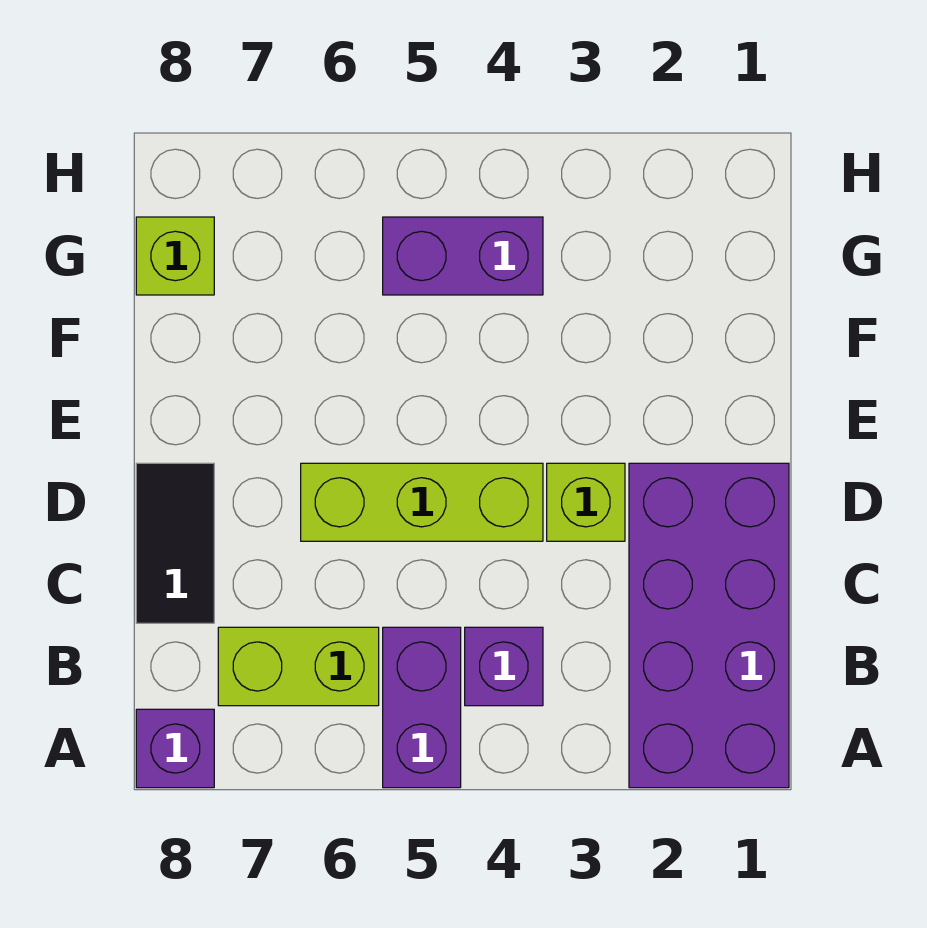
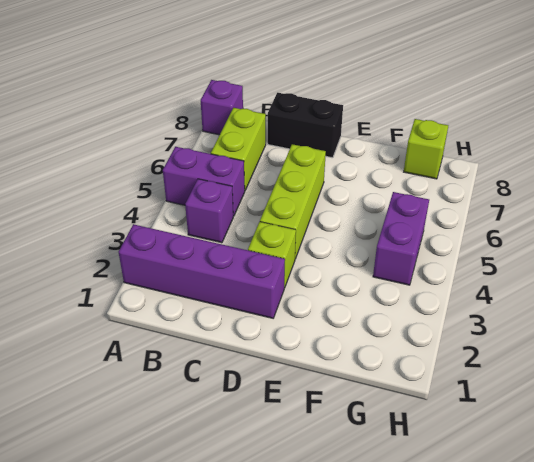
purple 2x4 brick [629,463,789,788] -> purple 1x4 brick [119,224,285,318]
black 1x2 tile [136,463,214,623] -> black 1x2 brick [268,93,343,158]

